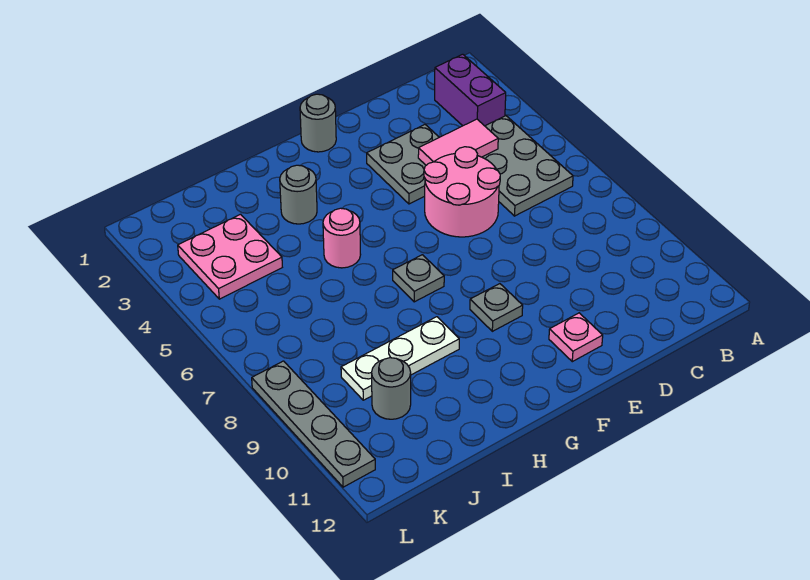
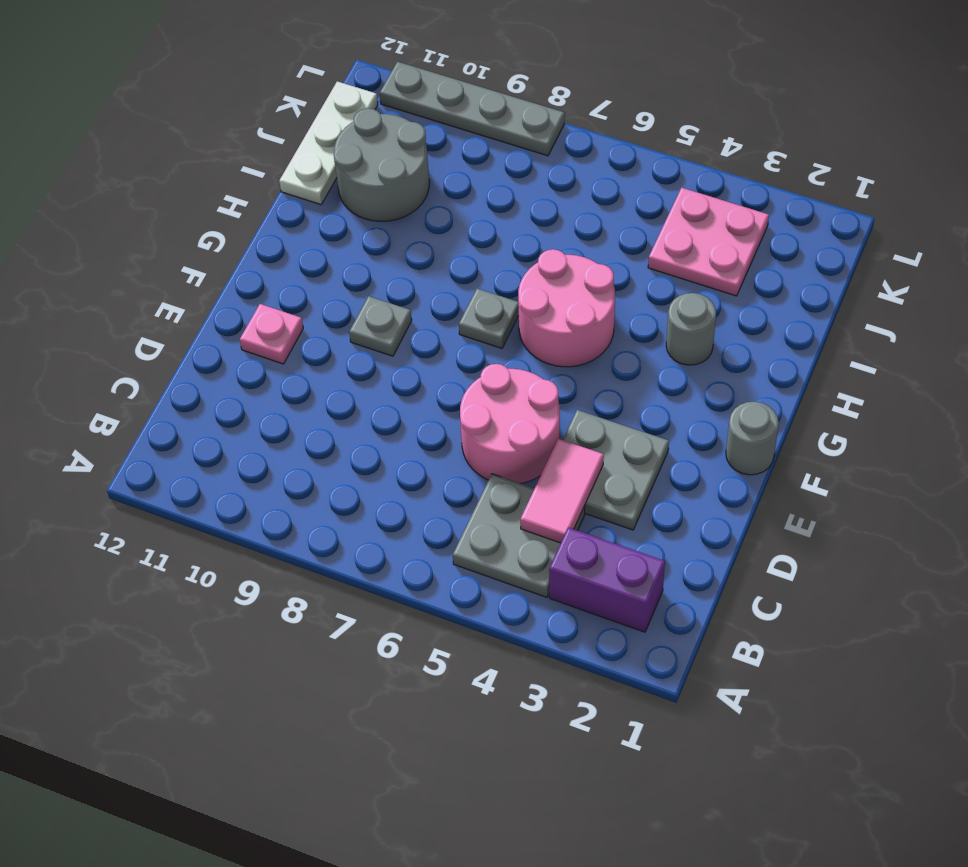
grey 2x3 plate [482,116,573,216] -> grey 2x2 plate [453,474,585,597]
pink 1x1 round brick [323,208,361,268] -> pink 2x2 round brick [518,249,615,367]
white 1x3 plate [341,317,459,400] -> white 1x3 plate moved to [279,81,378,205]
grey 1x1 round brick [372,358,411,419] -> grey 2x2 round brick [334,108,429,221]

